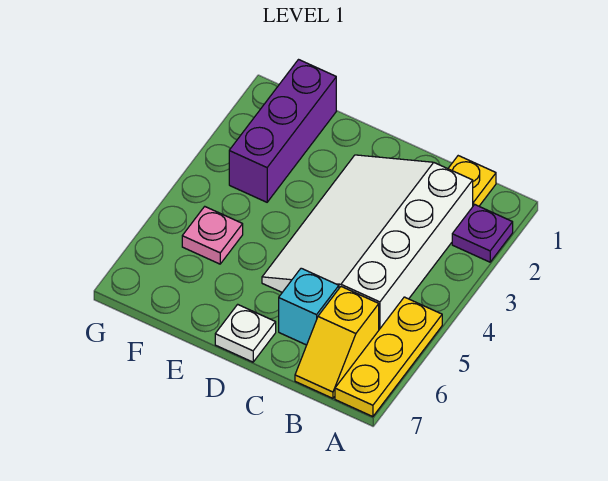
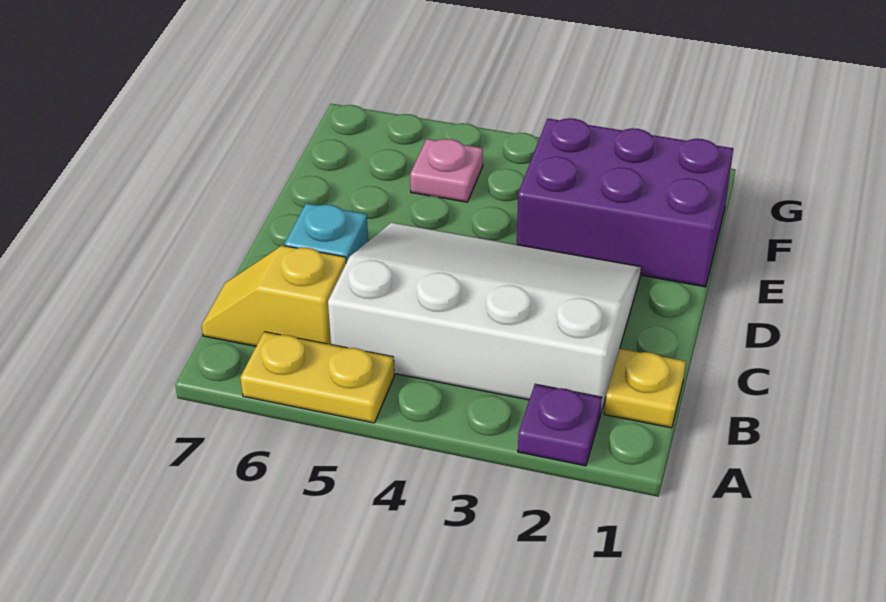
yellow 1x3 plate [335,297,442,417] -> yellow 1x2 plate [240,332,394,423]
white 1x1 plate [215,304,276,362] -> none
purple 1x3 brick [229,60,336,202] -> purple 2x3 brick [517,118,733,287]

